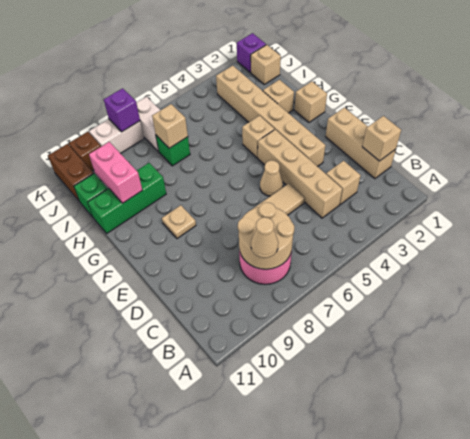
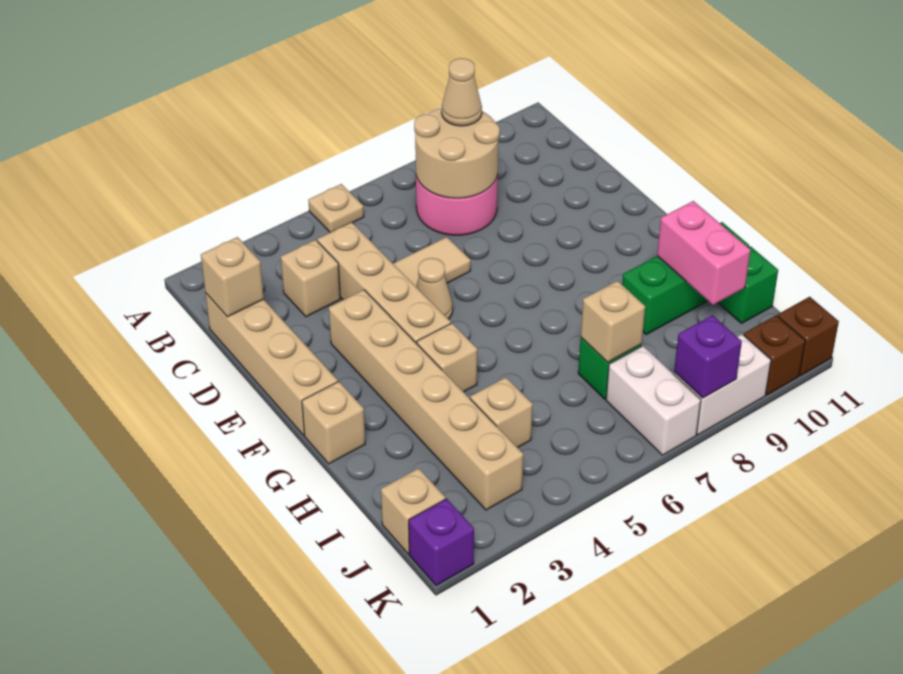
tan 1x3 brick [326,108,396,179] -> tan 1x4 brick [205,293,338,435]
tan 1x1 plate [162,205,196,239] -> tan 1x1 plate moved to [308,184,364,233]
tan 1x1 brick [263,80,294,113] -> tan 1x1 brick moved to [470,377,533,448]
brown 1x2 brick [48,144,94,202] -> brown 1x1 brick [778,297,839,376]

